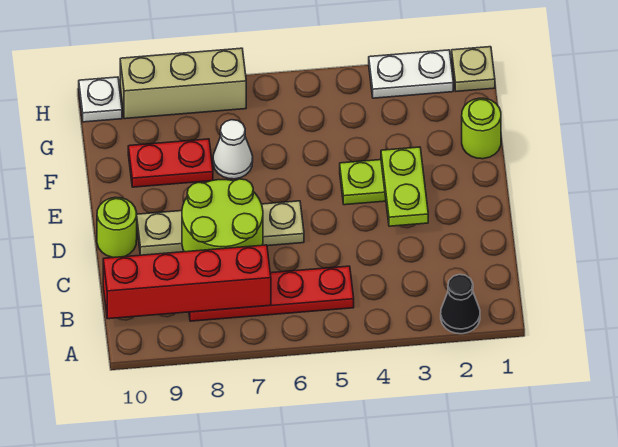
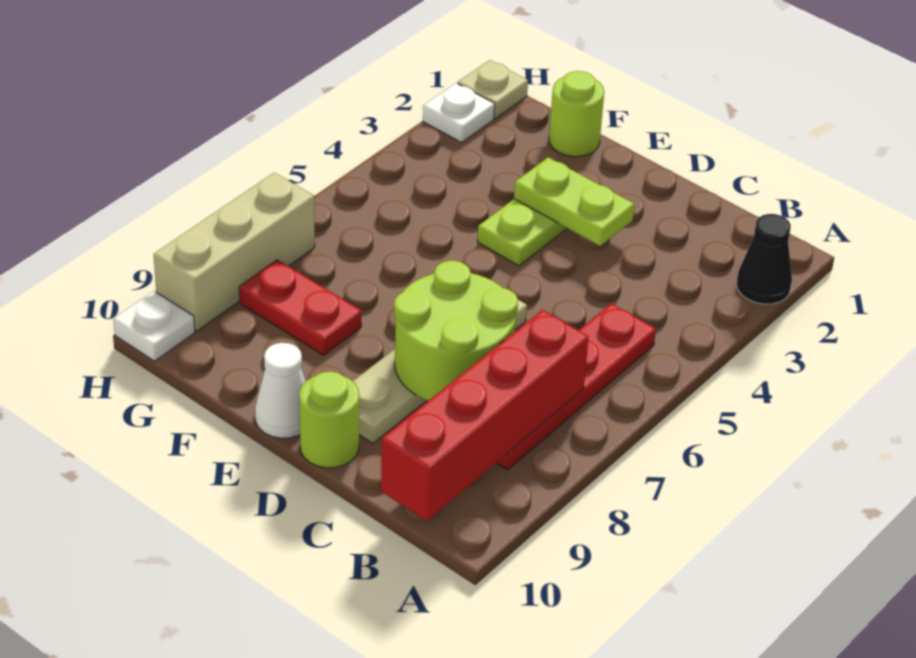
white 1x1 cone [213,120,253,179] -> white 1x1 cone moved to [255,343,306,438]
red 1x2 plate [128,139,213,187] -> red 1x2 plate turned to [239,260,361,355]
white 1x2 plate [369,50,453,98] -> white 1x1 plate [423,83,495,143]

